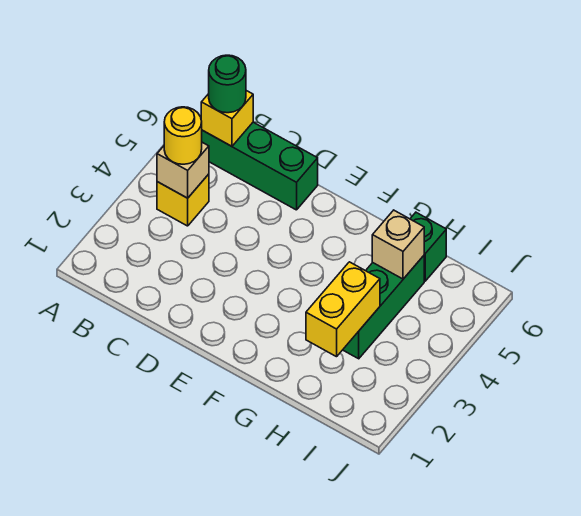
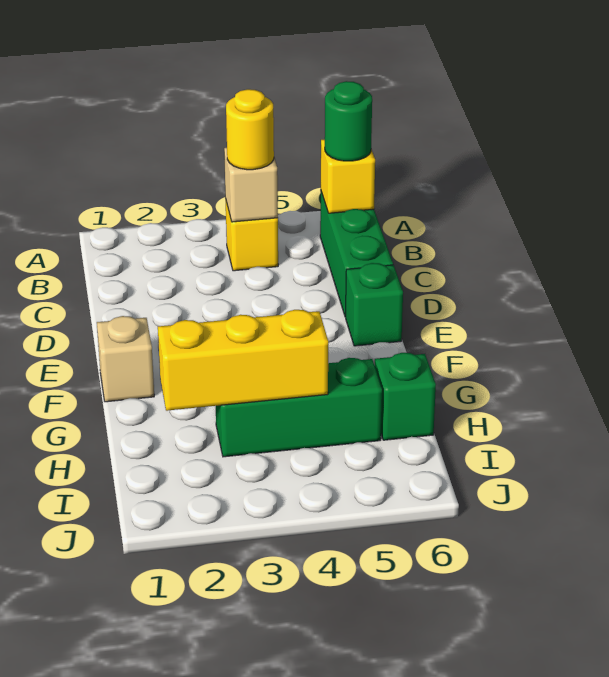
none -> green 1x1 brick [346,263,403,346]
yellow 1x2 brick [306,262,380,357] -> yellow 1x3 brick [158,310,328,411]
tan 1x1 brick [372,210,424,279] -> tan 1x1 brick moved to [97,316,154,402]

